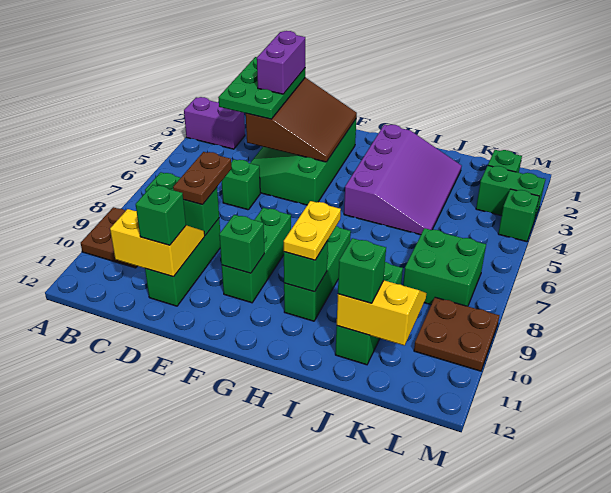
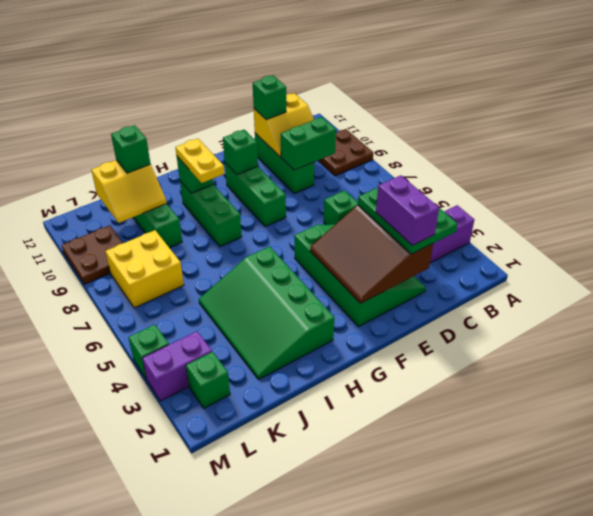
brown 1x2 plate [173,152,232,205] -> none
purple 3x4 slope [344,125,461,235] -> green 3x4 slope [199,246,334,380]
green 2x2 brick [403,228,486,306] -> yellow 2x2 brick [105,230,184,308]
green 1x2 brick [476,166,545,221] -> purple 1x2 brick [142,331,212,401]

